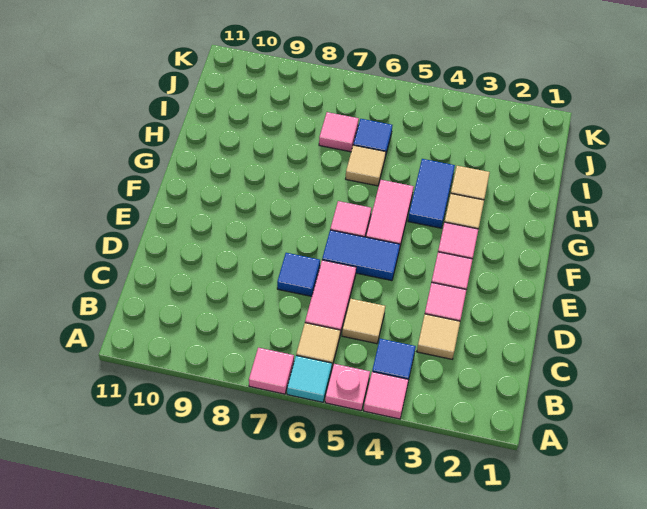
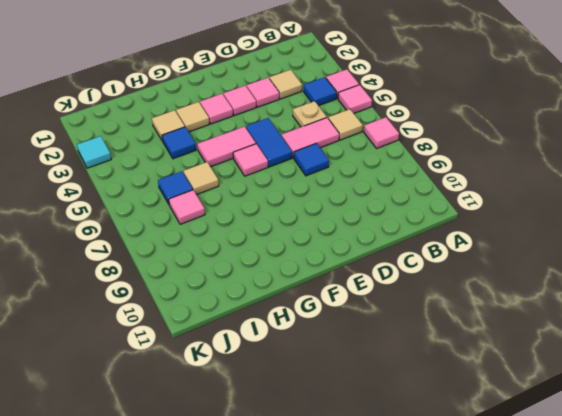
pink 1x1 plate [325,364,370,411] -> pink 1x1 tile [338,85,372,113]
cyan 1x1 tile [287,356,332,402] -> cyan 1x1 tile moved to [77,136,111,168]
tan 1x1 tile [342,299,385,344] -> tan 1x1 plate [293,101,327,127]
blue 1x2 tile [408,159,455,228] -> blue 1x1 tile [162,127,196,159]

